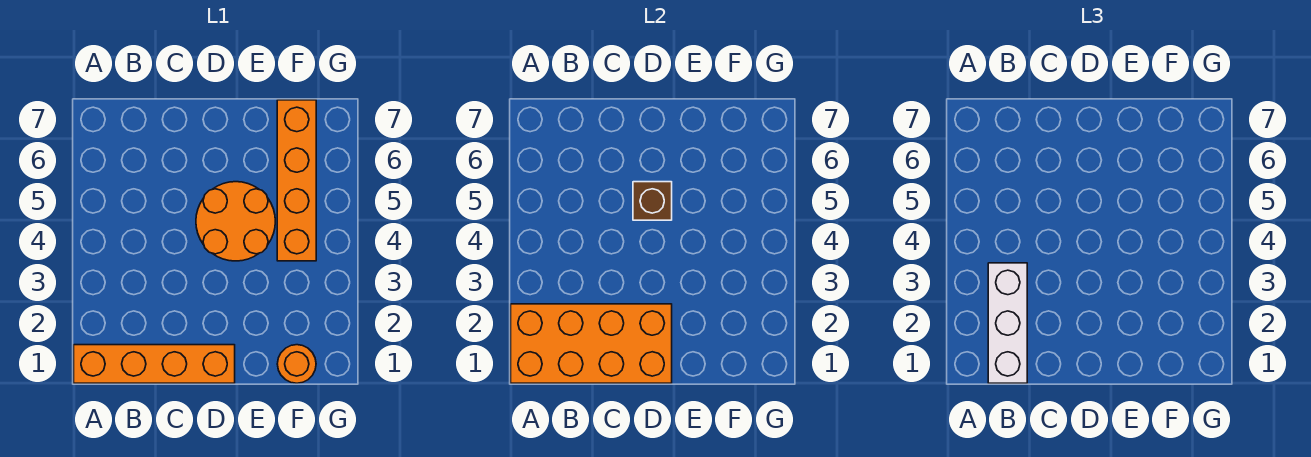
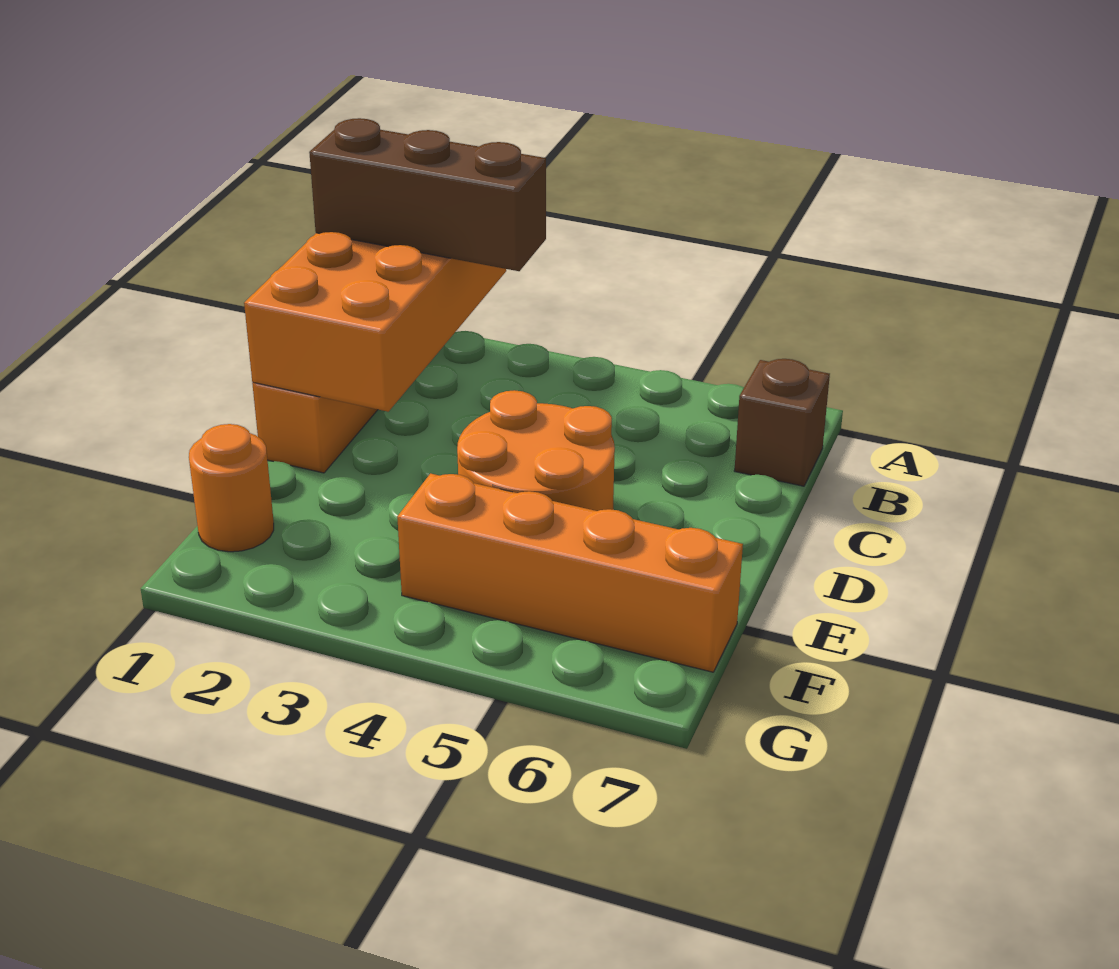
white 1x3 brick [988,263,1027,383] -> brown 1x3 brick [309,118,546,271]
brown 1x1 brick [633,182,672,220] -> brown 1x1 brick moved to [734,359,830,486]

